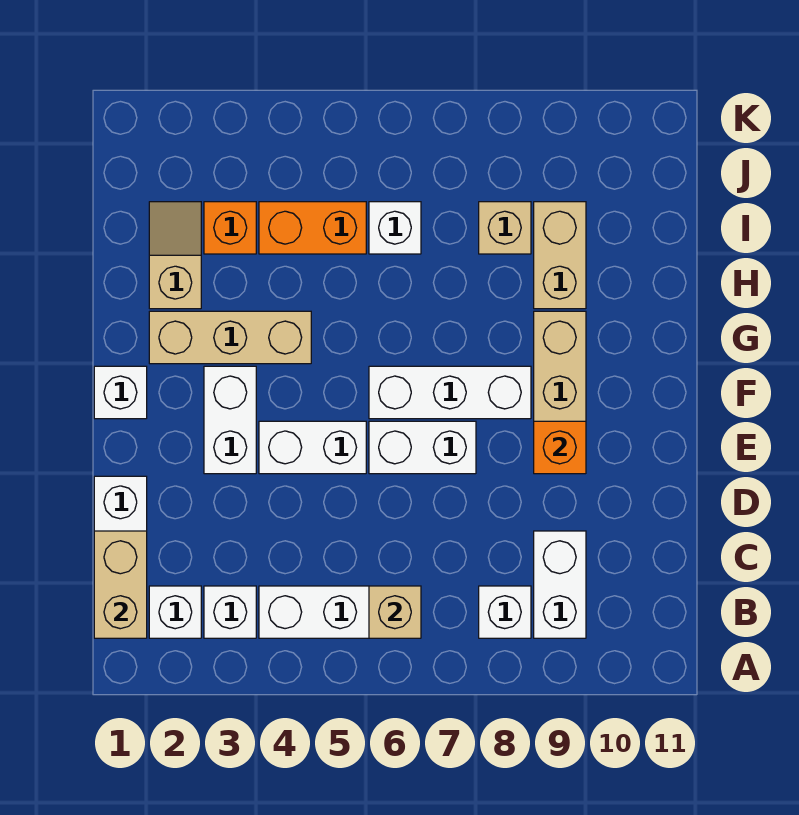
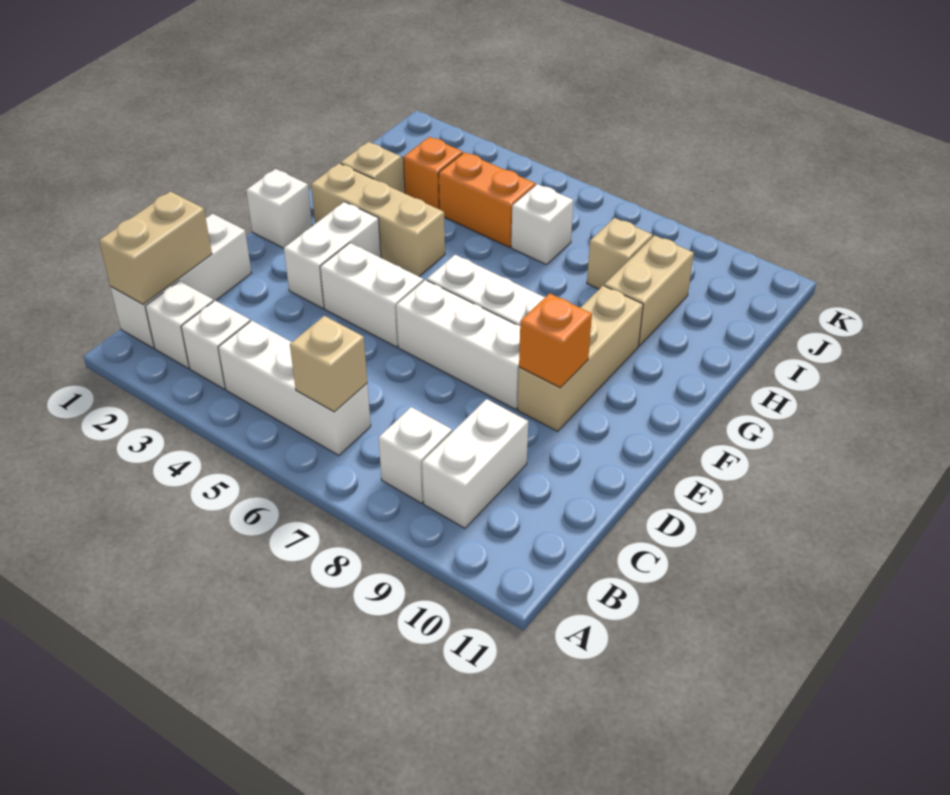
white 1x2 brick [369,421,476,474] -> white 1x3 brick [396,280,520,409]

